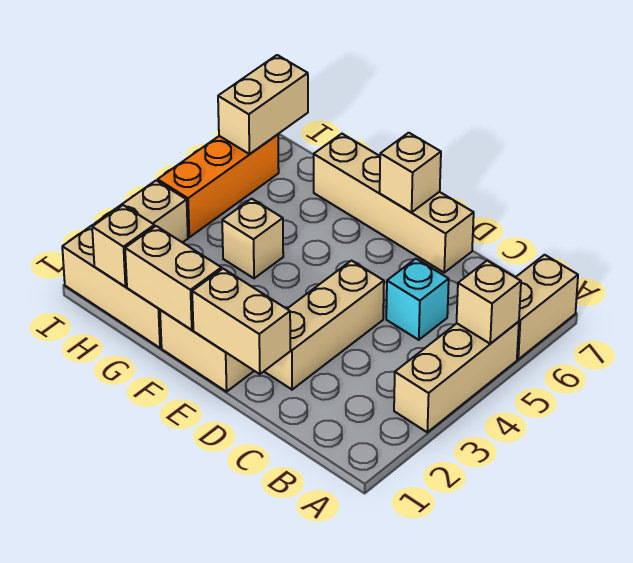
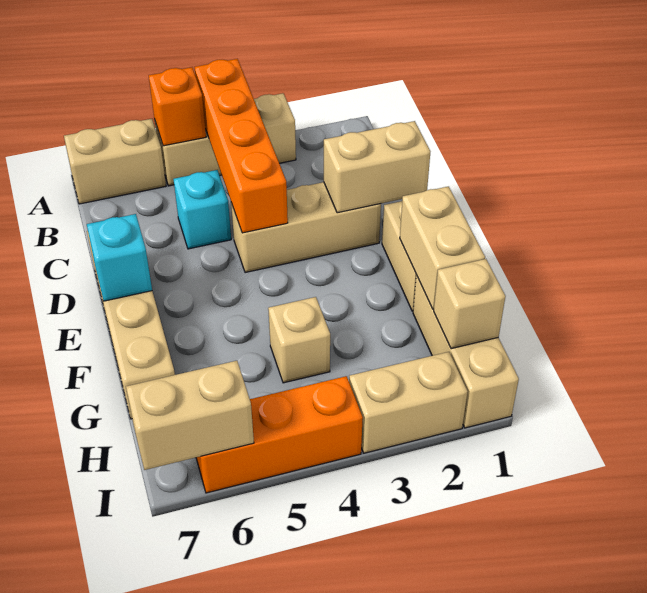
none -> orange 1x4 brick [195,59,288,233]
tan 1x1 brick [457,261,521,344] -> orange 1x1 brick [149,67,206,146]
tan 1x2 brick [192,269,290,374] -> tan 1x2 brick turned to [324,121,430,213]
tan 1x1 brick [380,133,441,212] -> cyan 1x1 brick [87,214,152,301]

